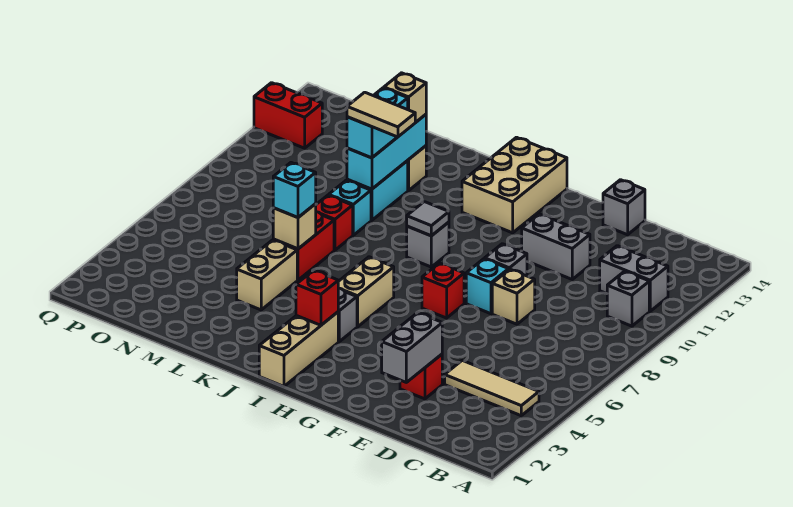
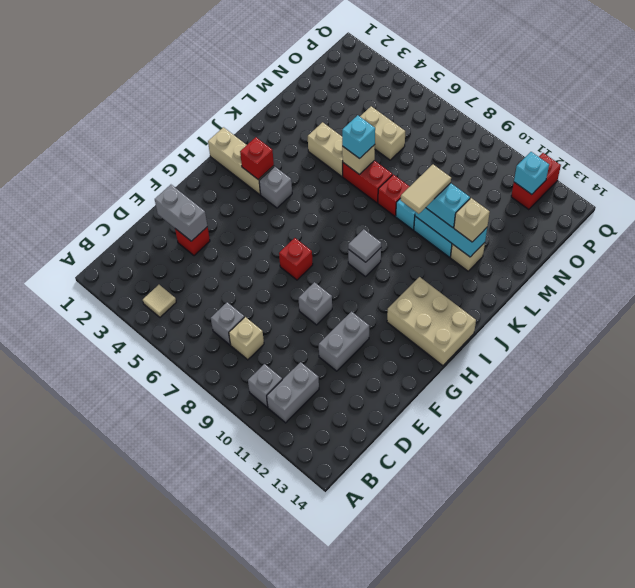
tan 1x3 tile [445,360,539,416] -> tan 1x1 tile [143,285,176,317]
tan 1x1 brick [492,269,535,324] -> tan 1x1 brick moved to [229,317,264,360]
grey 1x1 brick [603,180,645,235] -> grey 1x1 brick moved to [211,302,244,345]
cyan 1x1 brick [466,259,509,314] -> cyan 1x1 brick moved to [514,152,549,194]
tan 1x2 brick [338,257,394,327] -> tan 1x2 brick moved to [360,106,405,160]

